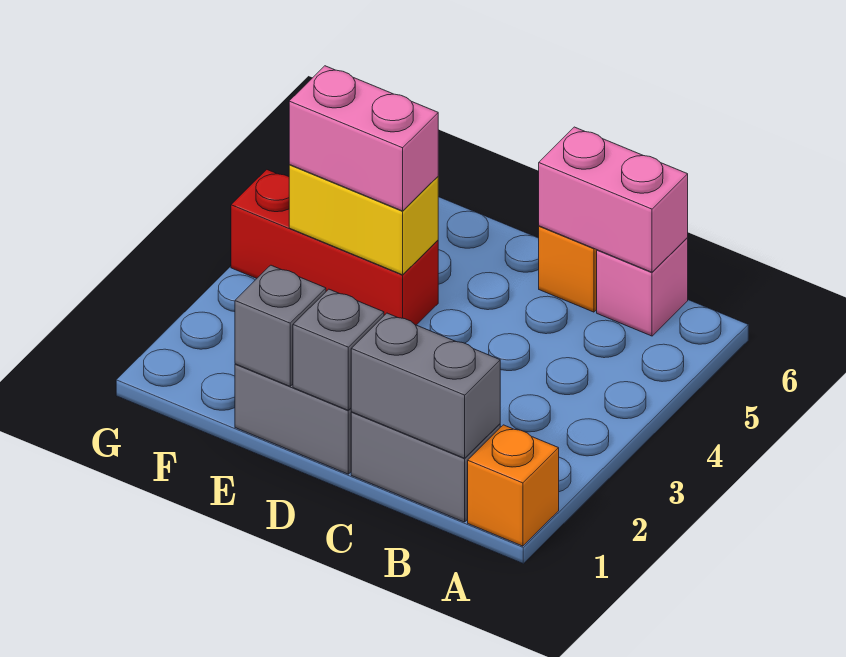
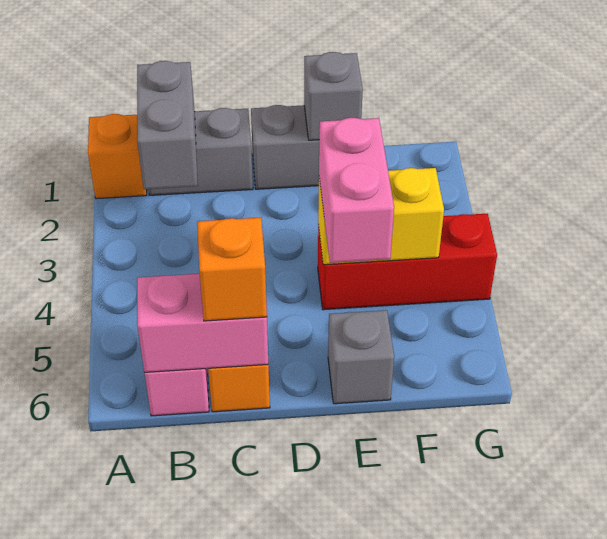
grey 1x2 brick [351,313,500,458] -> grey 1x2 brick turned to [137,61,198,189]
none -> orange 1x1 brick [197,218,267,321]
grey 1x1 brick [293,289,384,410] -> grey 1x1 brick moved to [328,310,394,404]
pink 1x2 brick [289,66,438,211] -> pink 1x2 brick turned to [319,118,394,263]

